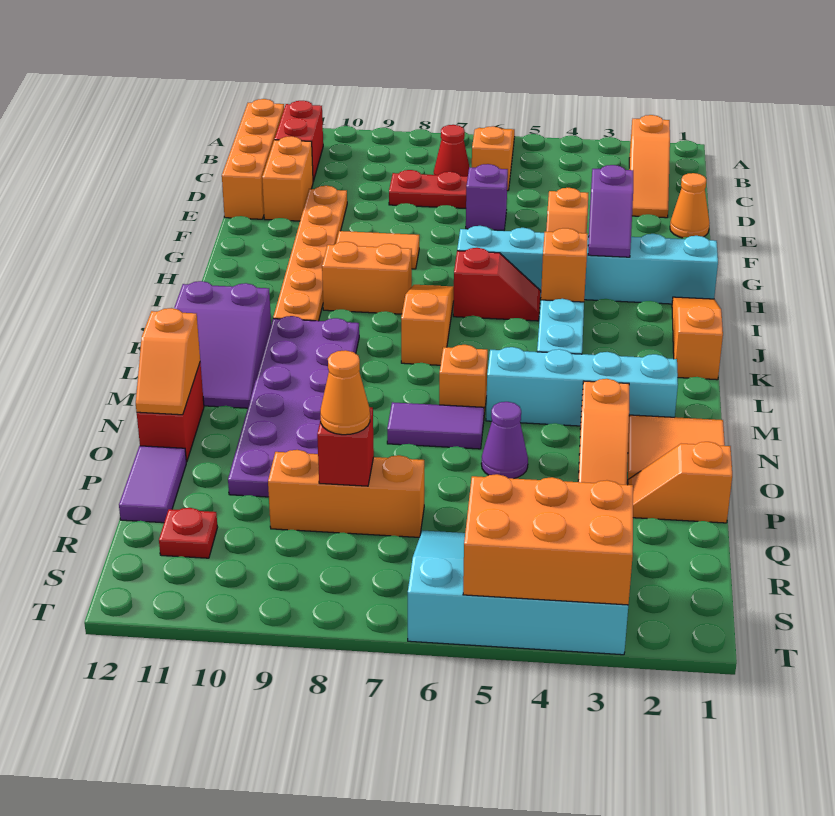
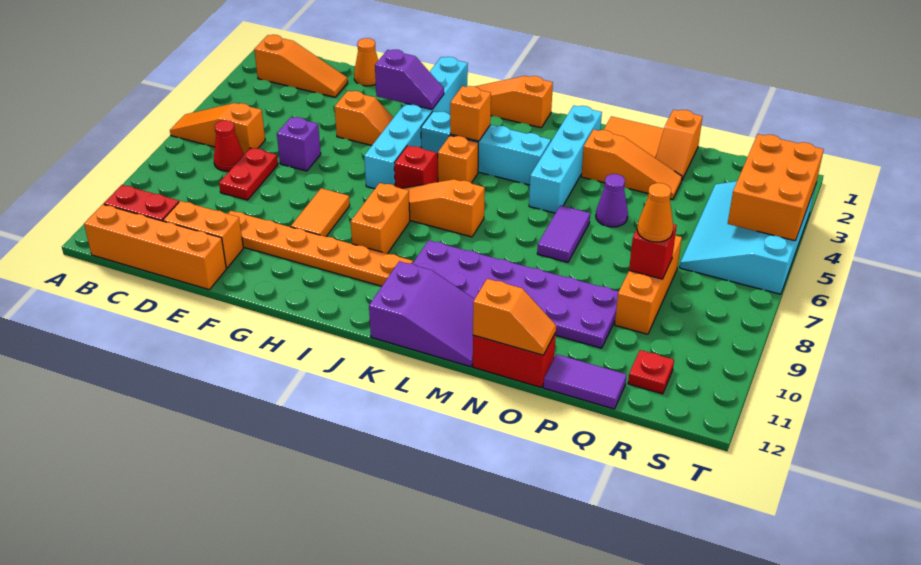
orange 1x1 brick [439,345,488,415] -> orange 1x1 brick moved to [438,136,478,183]

